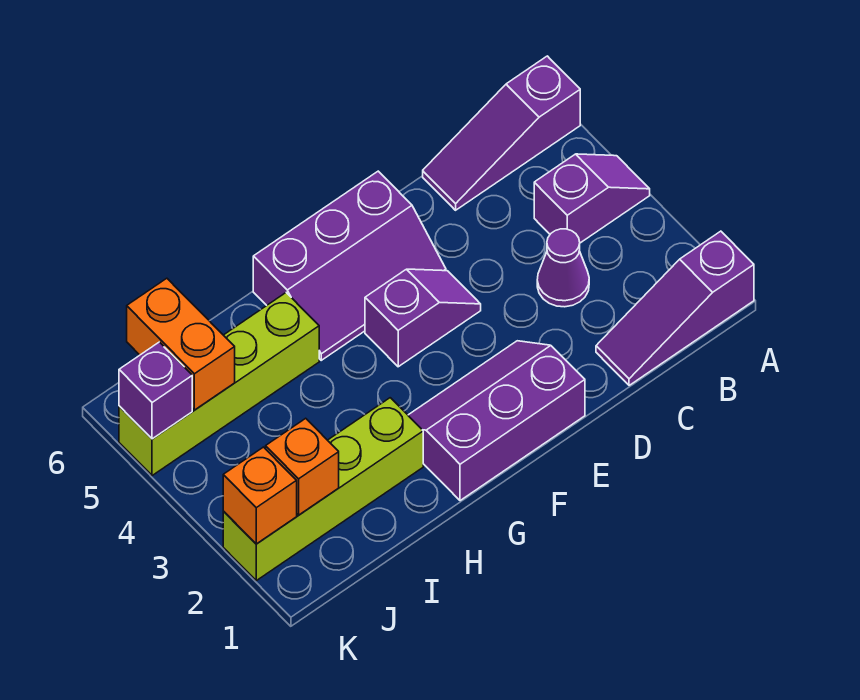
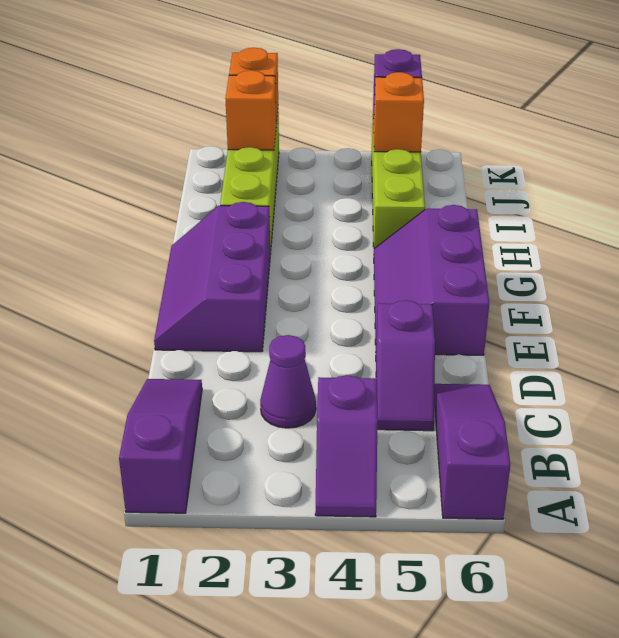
purple 2x3 slope [408,341,585,501] -> purple 2x3 slope turned to [154,202,270,352]
purple 1x2 slope [365,269,481,367] -> purple 1x2 slope moved to [376,300,435,431]
orange 1x2 brick [127,278,235,410] -> orange 1x1 brick [374,72,424,152]

